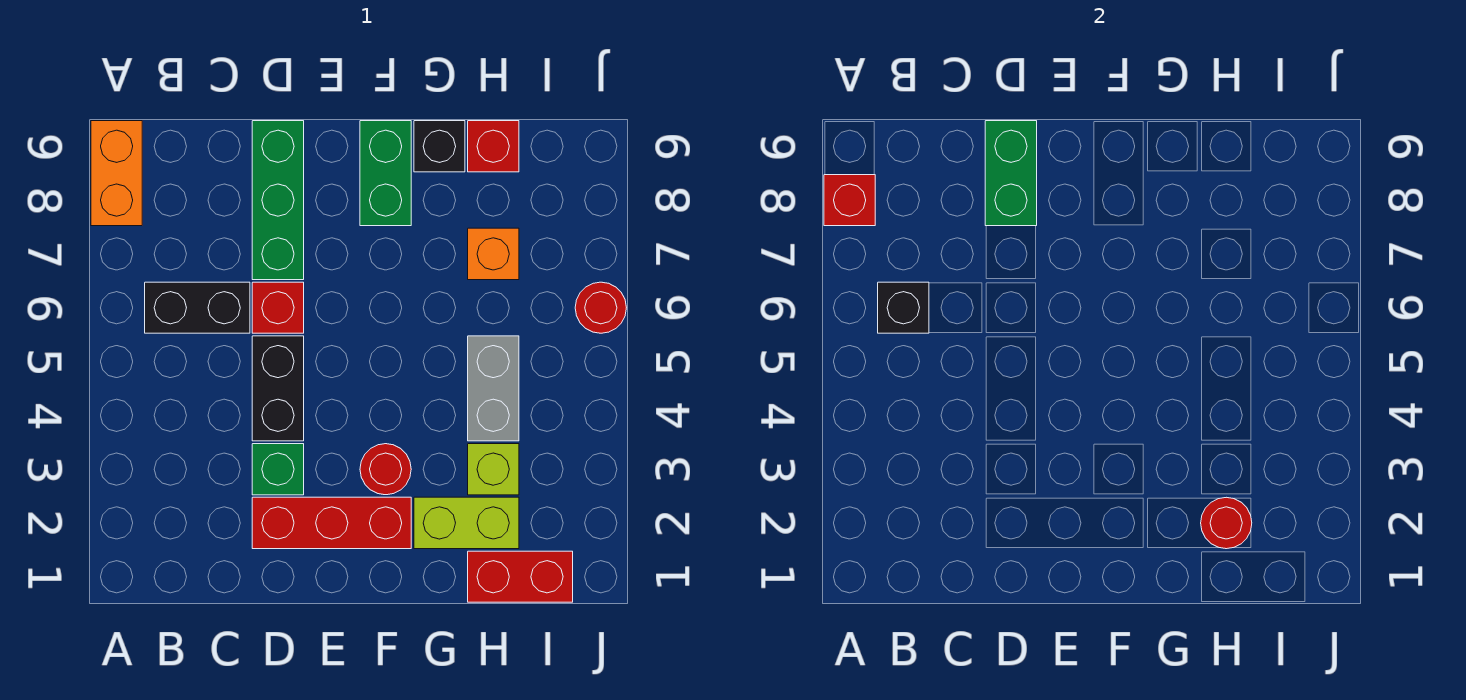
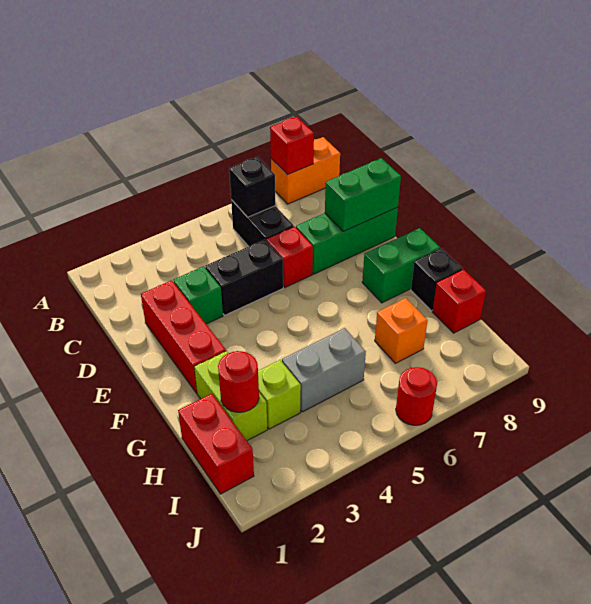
red 1x1 round brick [360,444,411,495] -> none

